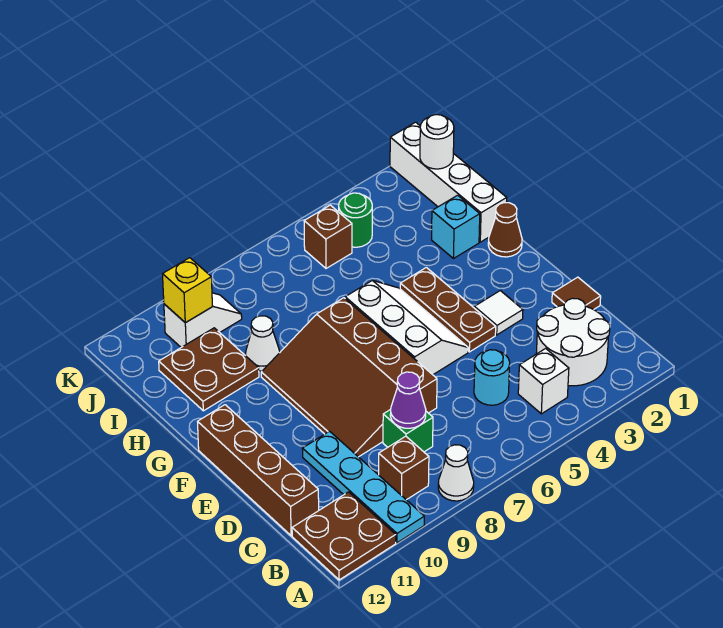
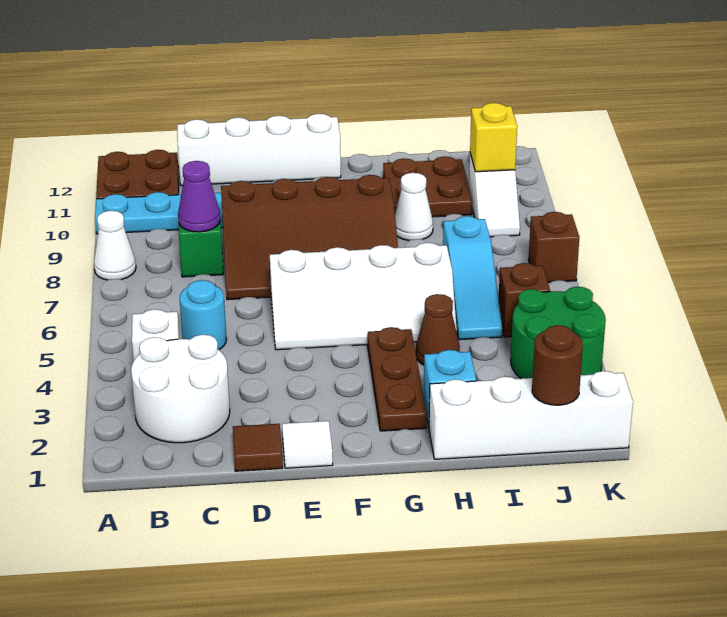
brown 1x1 brick [379,436,429,500] -> brown 1x1 brick moved to [529,212,579,282]
brown 1x4 brick [198,405,319,536] -> white 1x4 brick [177,114,341,186]
brown 3x4 slope [261,298,437,457] -> brown 3x4 slope turned to [221,175,398,300]
white 1x1 tile [474,291,523,335] -> white 1x1 tile moved to [282,421,333,468]
brown 1x3 plate [400,267,496,352] -> brown 1x3 plate turned to [368,327,427,431]
white 2x3 slope [345,280,468,375] -> white 2x4 slope [270,243,457,350]
brown 1x1 cone [488,203,522,257] -> brown 1x1 cone moved to [416,294,460,365]
none -> cyan 1x3 slope [443,216,502,340]
white 1x1 round brick [420,115,454,169] -> brown 1x1 round brick [532,325,583,405]
green 1x1 round brick [339,193,372,247] -> green 2x2 round brick [511,287,606,379]

